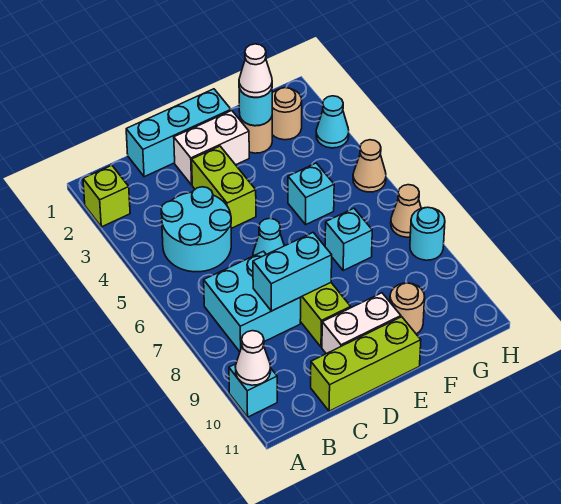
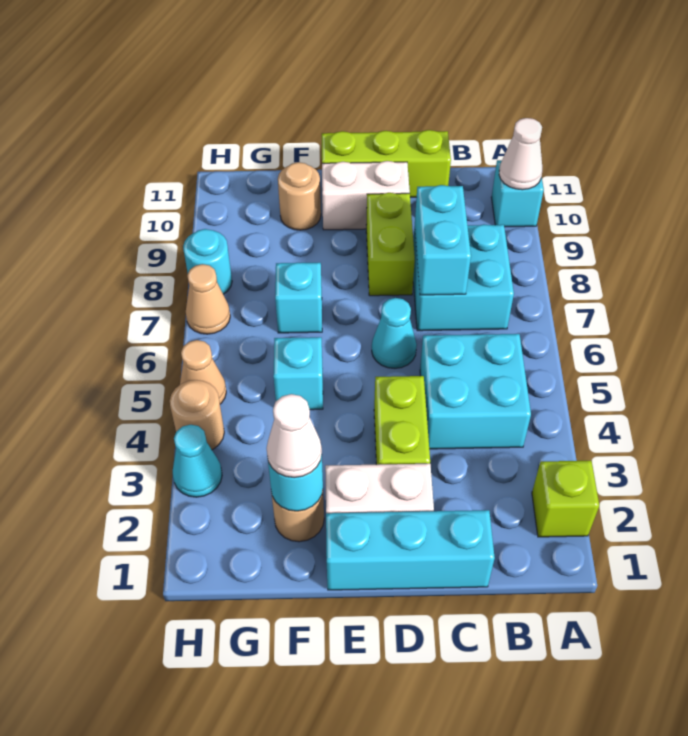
cyan 2x2 round brick [161,187,231,272] -> cyan 2x2 brick [420,334,531,449]
cyan 1x2 brick [253,233,332,311] -> cyan 1x2 brick turned to [415,185,471,295]
tan 1x1 round brick [272,88,302,140] -> tan 1x1 round brick moved to [170,380,224,450]

